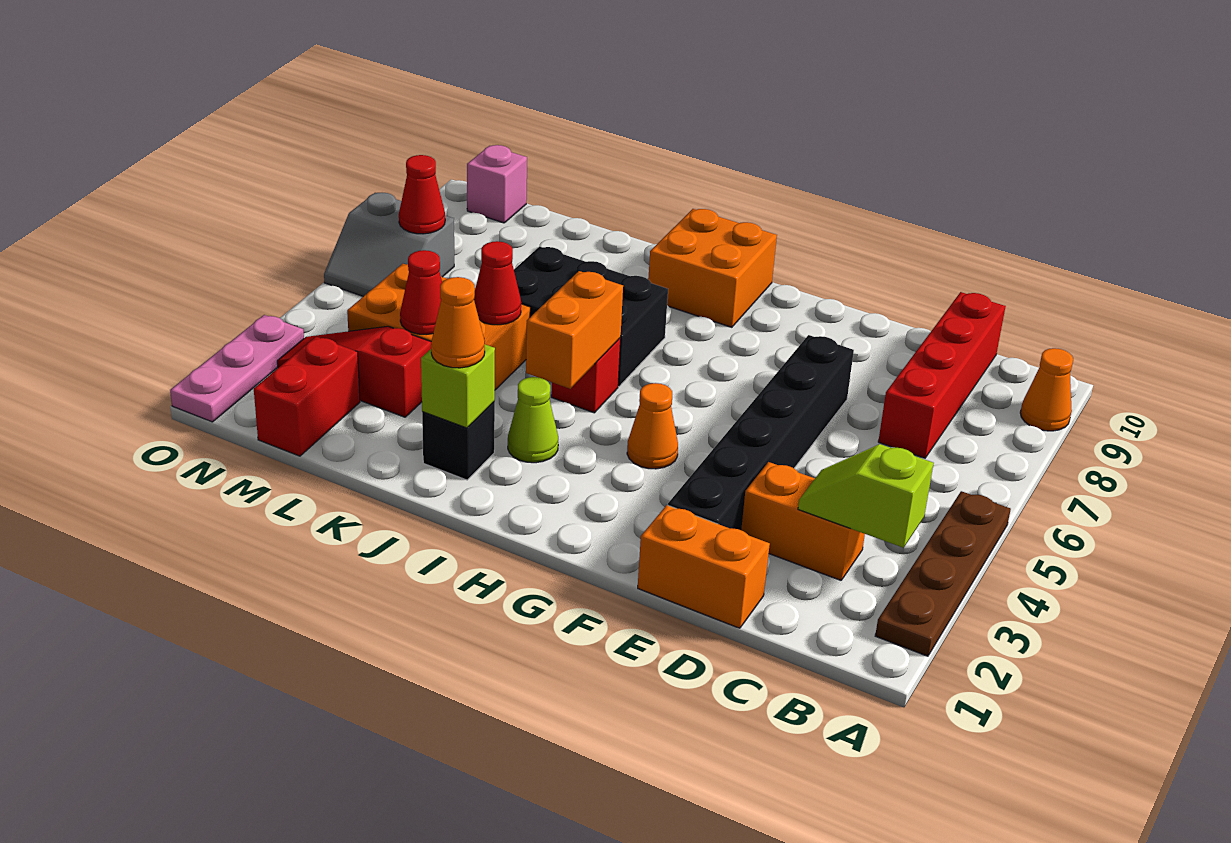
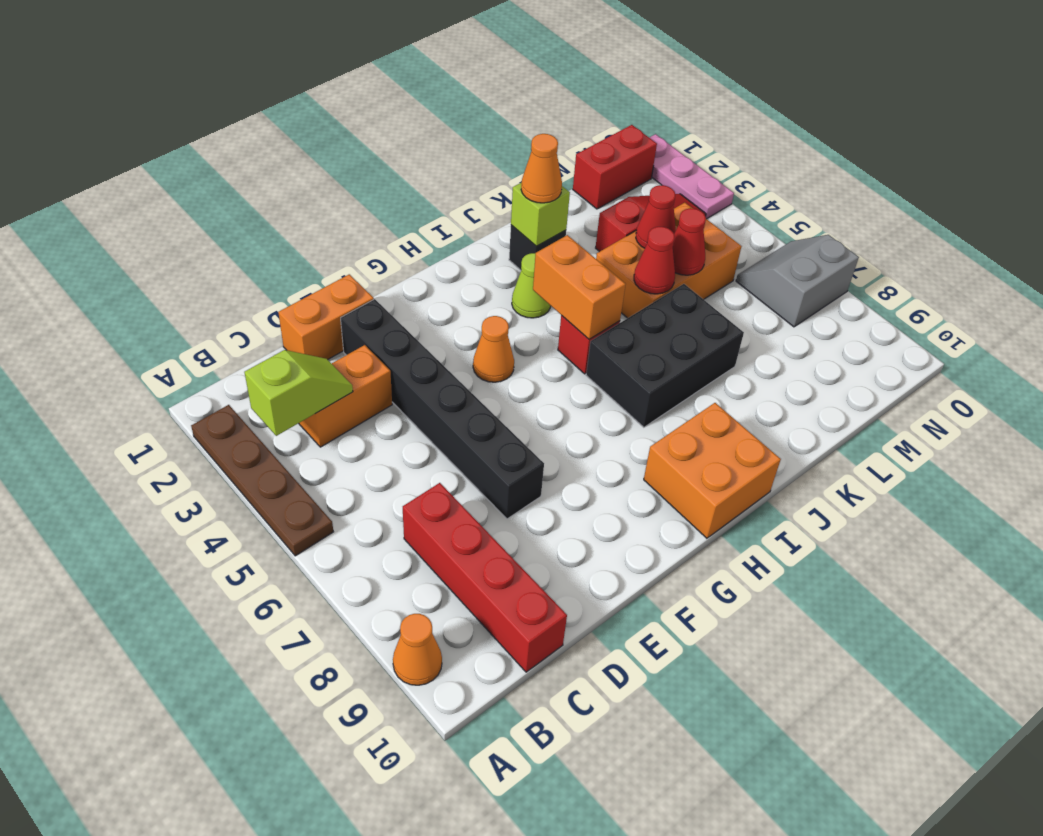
red 1x2 brick [254,337,360,456] -> red 1x2 brick turned to [573,125,657,209]
red 1x1 cone [399,155,445,234] -> red 1x1 cone moved to [673,208,706,275]
pink 1x1 brick [467,145,527,223] -> none

